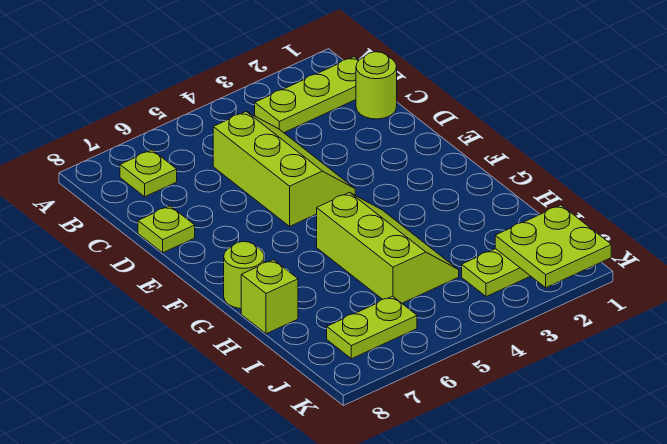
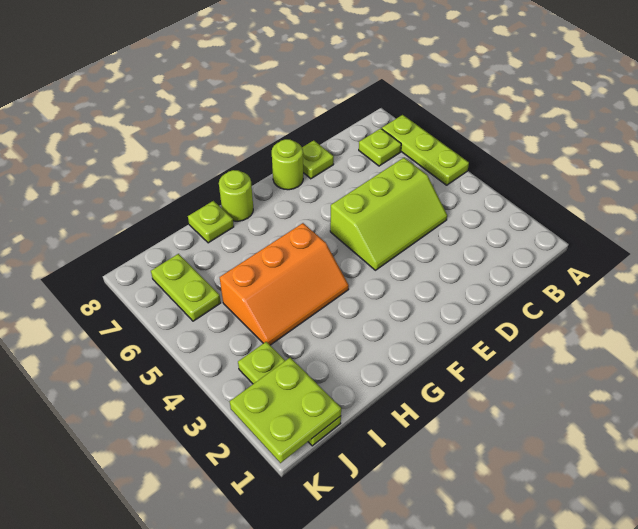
lime 1x3 plate [255,57,359,133] -> lime 1x3 plate moved to [382,115,469,185]
lime 1x1 round brick [356,52,397,119] -> lime 1x1 round brick moved to [272,139,303,190]
lime 2x3 slope [317,193,459,303] -> orange 2x3 slope [220,223,349,345]
lime 1x1 brick [241,260,298,334] -> lime 1x1 plate [188,201,234,243]

